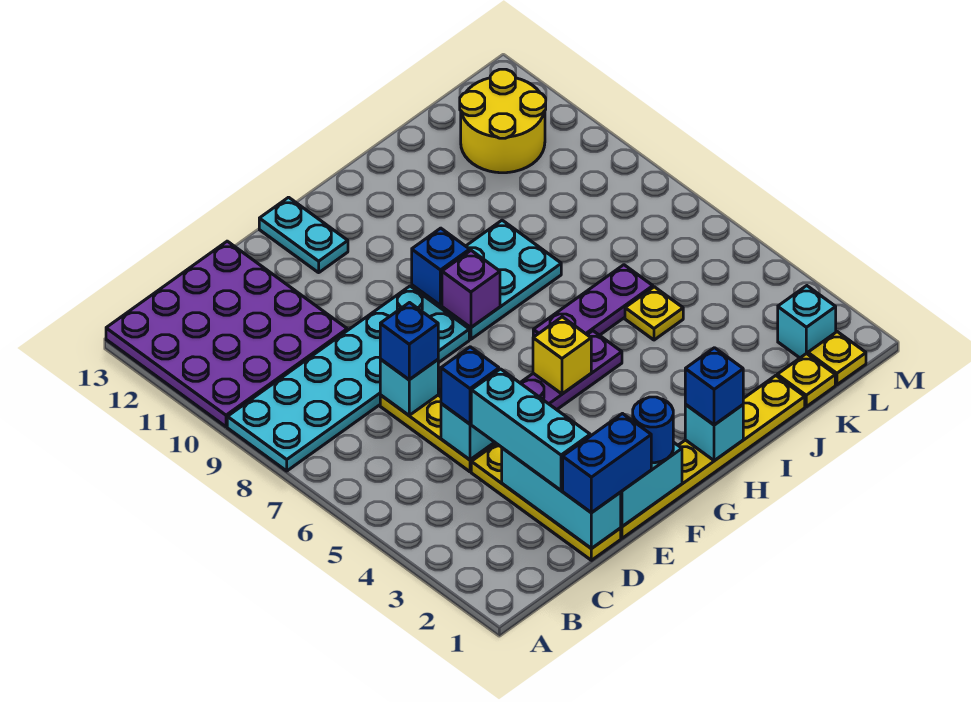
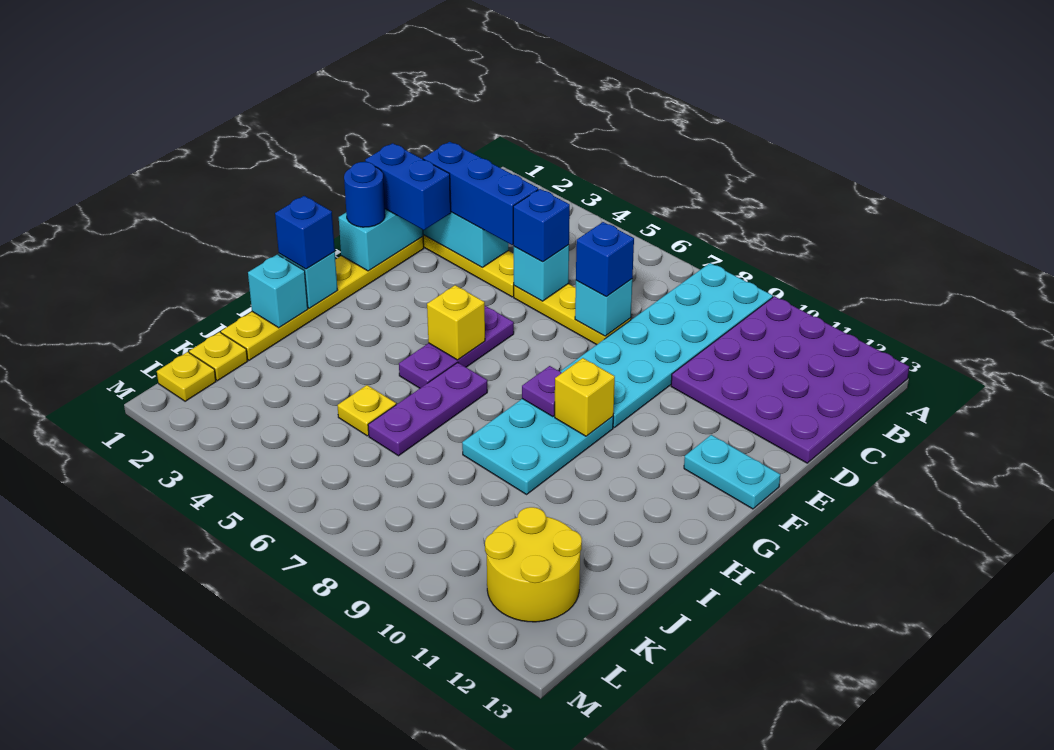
blue 1x2 brick [563,414,651,512] -> blue 1x2 brick turned to [365,143,451,230]
cyan 1x3 brick [471,369,590,490] -> blue 1x3 brick [423,142,538,245]
purple 1x1 brick [442,250,500,328] -> purple 1x1 plate [522,366,561,417]
blue 1x1 brick [412,228,470,305] -> yellow 1x1 brick [555,358,615,436]
cyan 1x1 brick [778,286,836,358] -> cyan 1x1 brick moved to [248,254,308,328]

